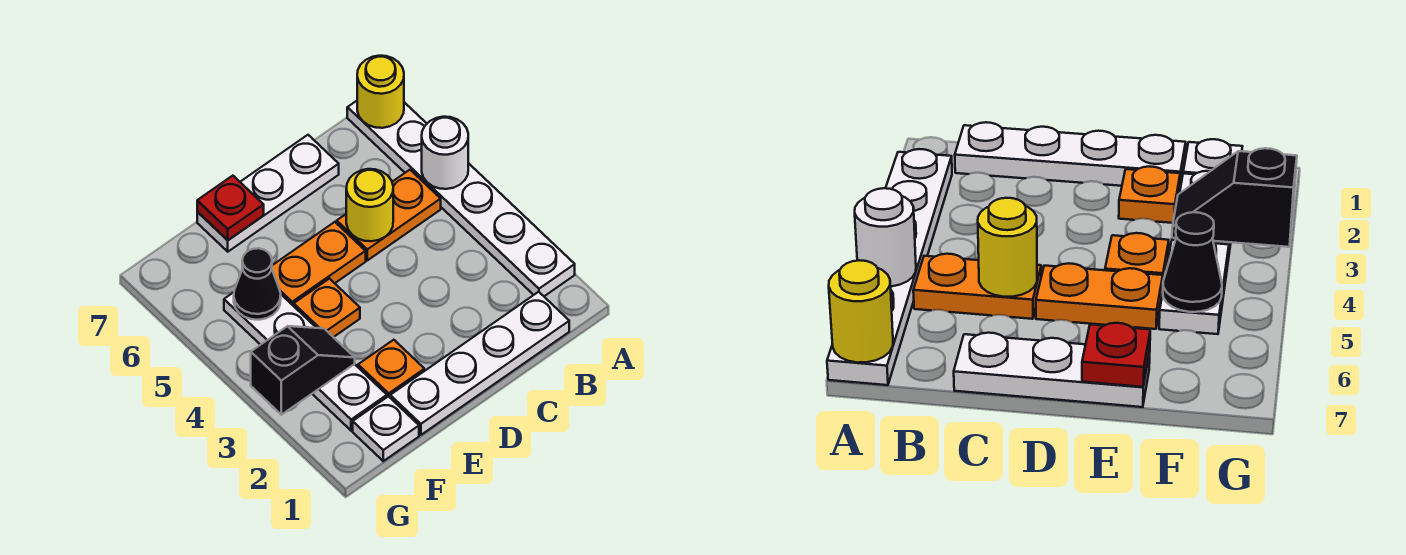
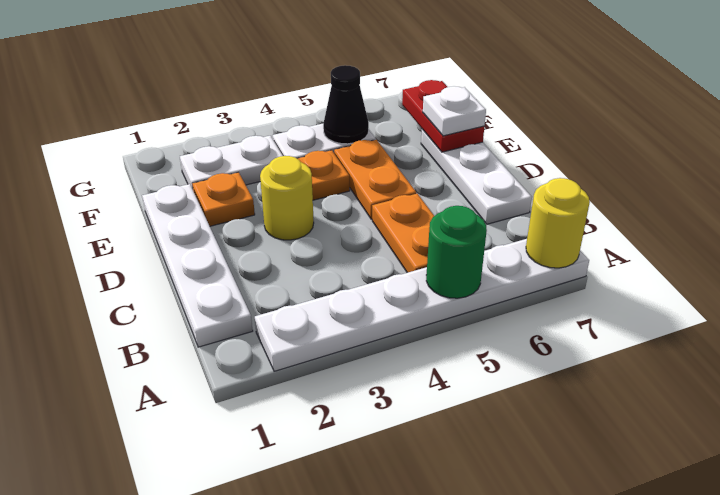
white 1x1 round brick [422,117,468,189] -> green 1x1 round brick [426,206,487,298]
yellow 1x1 round brick [346,169,393,241] -> yellow 1x1 round brick moved to [260,156,314,240]
red 1x1 plate [197,176,264,240] -> red 1x2 plate [402,80,484,152]
white 1x1 plate [353,396,419,461] -> white 1x1 plate moved to [423,86,486,136]
black 1x2 slope [251,326,355,415] -> none

